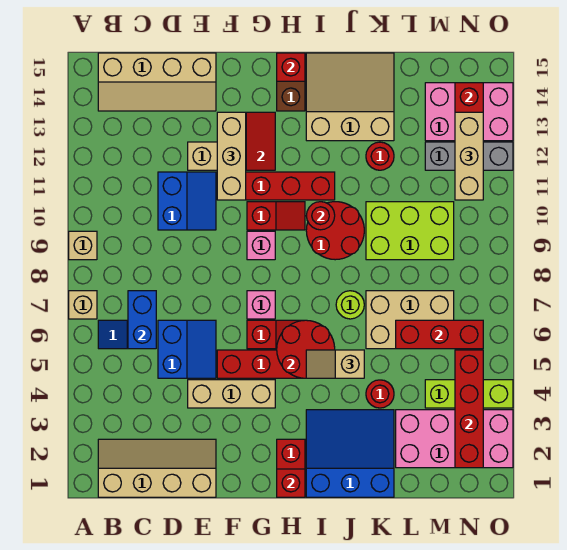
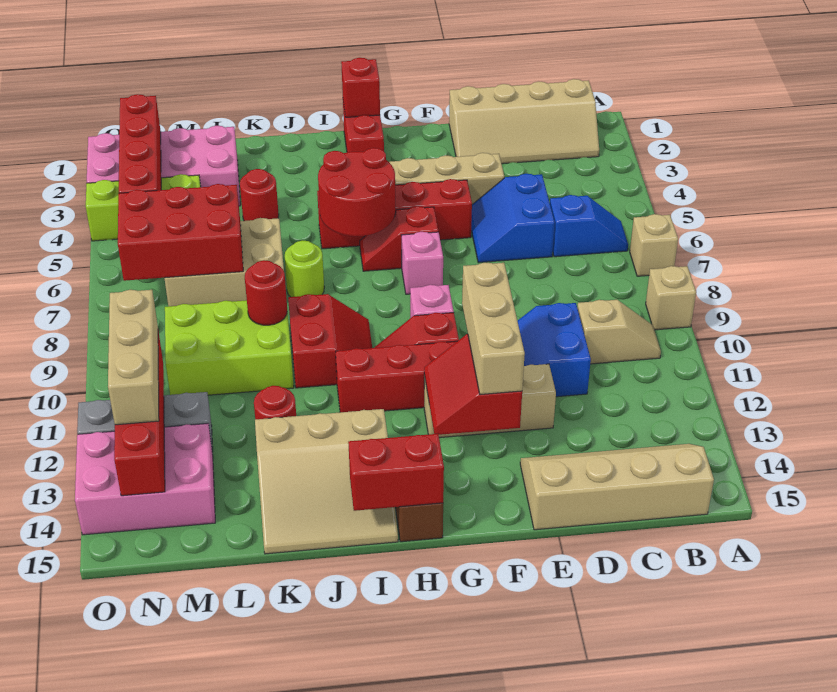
blue 1x2 brick [128,291,156,349] -> none
red 1x1 brick [277,53,305,81] -> red 1x2 brick [348,434,444,511]
blue 3x3 slope [306,410,394,497] -> none
tan 1x2 slope [306,350,364,378] -> tan 1x2 slope moved to [577,300,661,364]
red 2x2 round brick [306,202,364,260] -> red 2x2 slope [288,294,372,388]
red 1x1 round brick [306,202,335,230] -> red 1x1 round brick moved to [245,260,287,325]
red 1x3 brick [396,320,483,349] -> red 2x3 brick [118,184,243,281]

